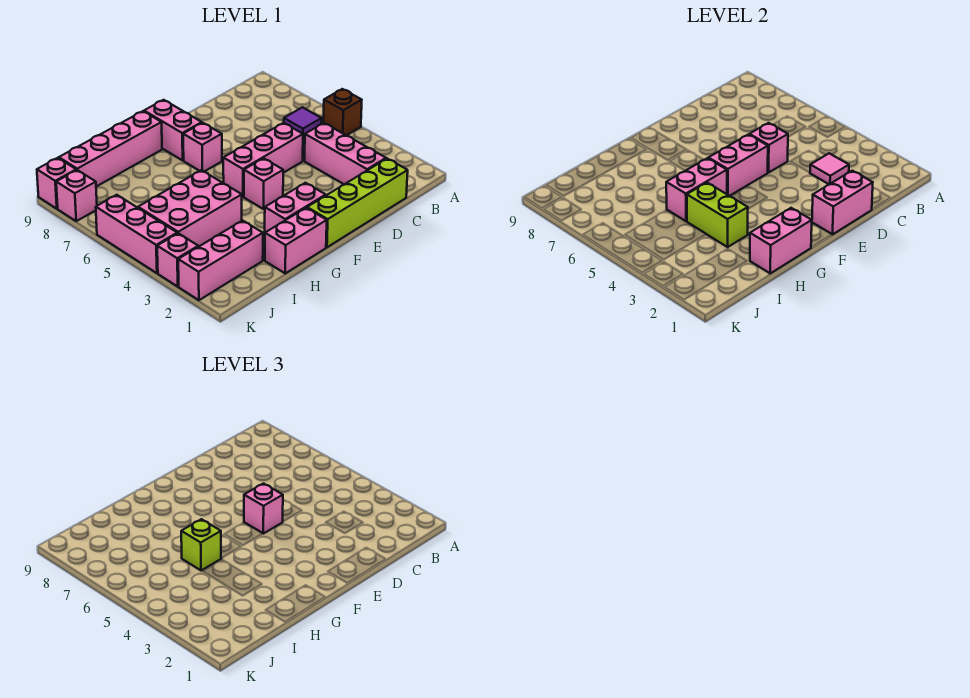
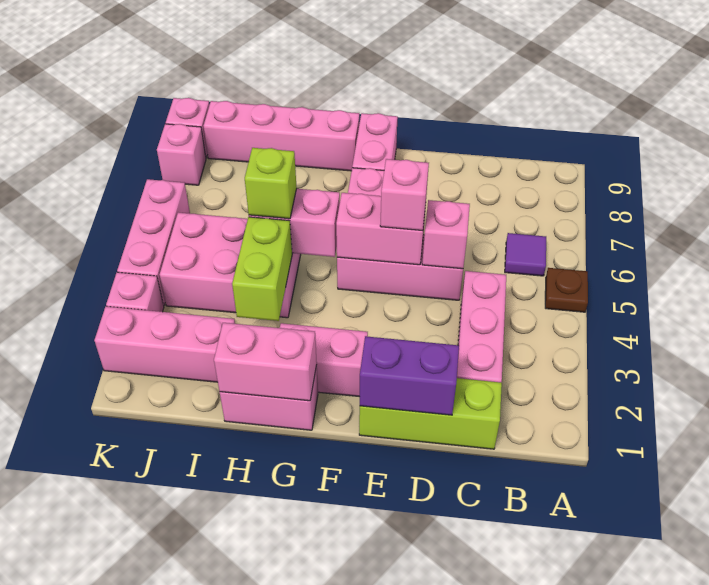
brown 1x1 brick [323,89,362,136] -> brown 1x1 plate [545,268,588,312]
lime 1x4 brick [307,159,408,247] -> lime 1x3 brick [359,378,502,449]
pink 1x1 tile [810,153,849,184] -> none
pink 1x2 brick [812,171,873,234] -> purple 1x2 brick [360,336,459,415]
pink 1x1 brick [244,158,283,209] -> none

